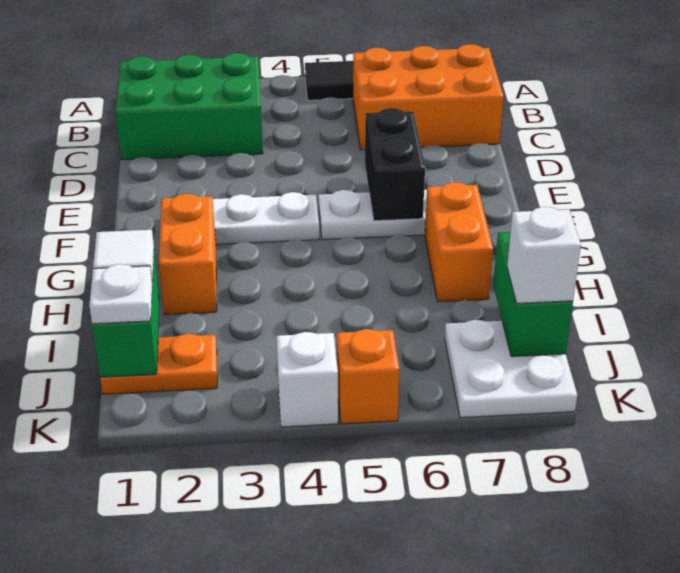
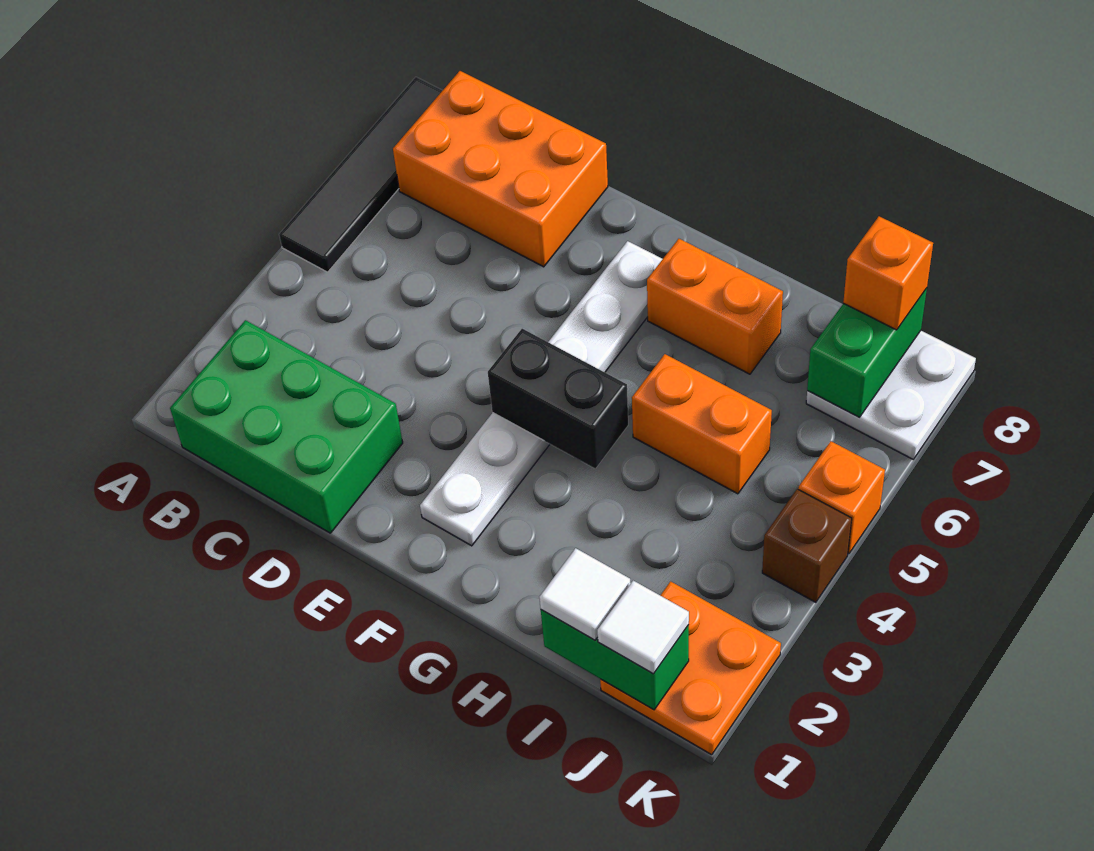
green 2x3 brick [115,53,263,160] -> green 2x3 brick turned to [170,320,403,533]
orange 2x3 brick [353,44,504,150] -> orange 2x3 brick turned to [393,71,608,267]
black 1x2 brick [365,108,425,221] -> black 1x2 brick moved to [488,329,628,468]
orange 1x2 brick [159,194,217,315] -> orange 1x2 brick moved to [632,354,772,494]
green 1x2 brick [493,232,573,357] -> green 1x2 brick turned to [807,288,927,417]
orange 1x2 plate [100,334,217,394] -> orange 2x2 plate [600,581,781,755]
white 1x1 plate [89,264,152,324] -> white 1x1 tile [597,581,689,674]
white 1x1 brick [507,207,581,303] -> orange 1x1 brick [843,216,933,330]
white 1x1 brick [277,332,338,427] -> brown 1x1 brick [762,489,852,602]

